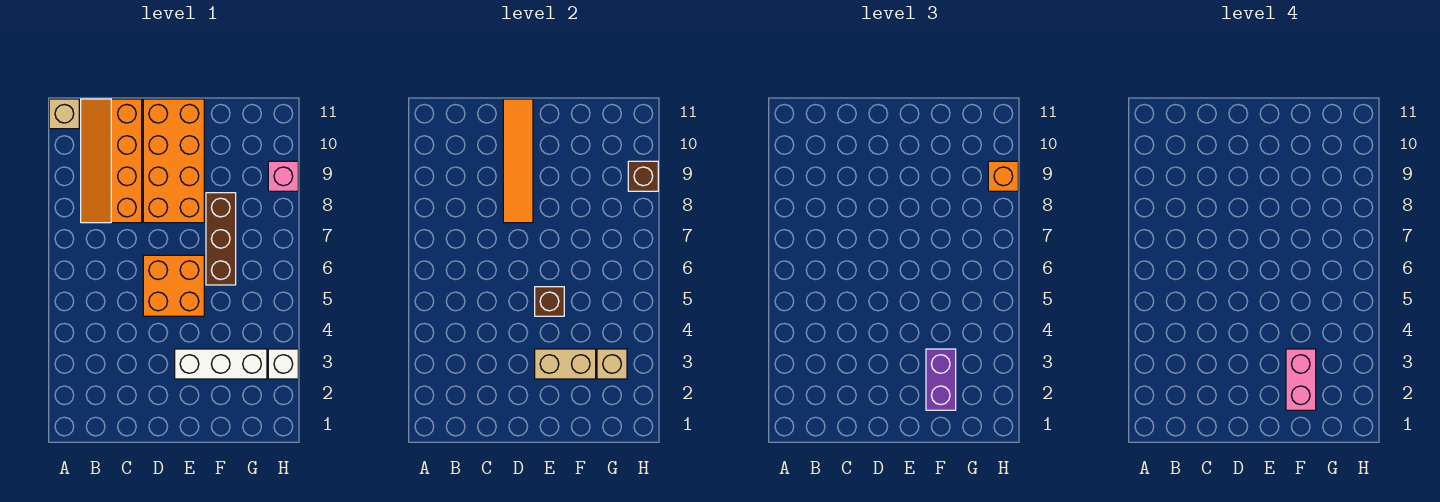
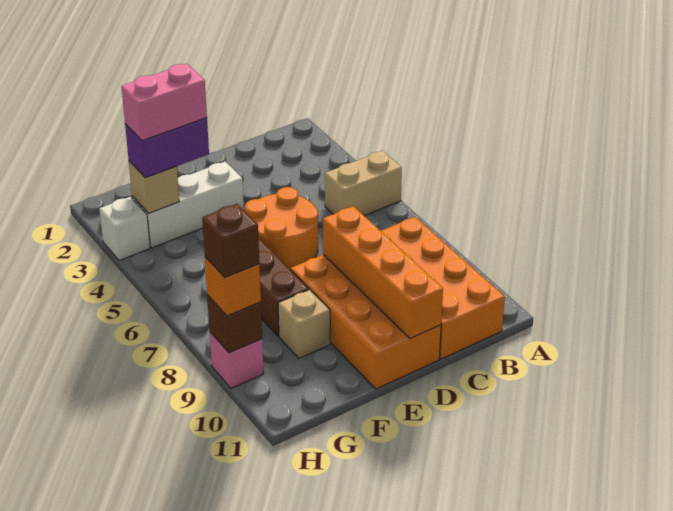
tan 1x1 brick [49,99,79,129] -> tan 1x1 brick moved to [278,290,330,358]
orange 2x4 slope [81,99,142,223] -> orange 2x4 brick [381,217,505,359]
orange 2x2 brick [143,255,204,316] -> orange 2x2 round brick [245,187,318,270]
orange 1x4 tile [503,99,533,223] -> orange 1x4 brick [323,206,443,339]
tan 1x2 brick [535,349,596,379] -> tan 1x2 brick moved to [325,151,402,216]
brown 1x1 brick [535,287,564,316] -> brown 1x1 brick moved to [202,204,259,277]
purple 1x2 brick [926,349,956,410] -> purple 1x2 brick turned to [125,118,209,178]
pink 1x2 brick [1286,349,1316,410] -> pink 1x2 brick turned to [121,64,207,141]

